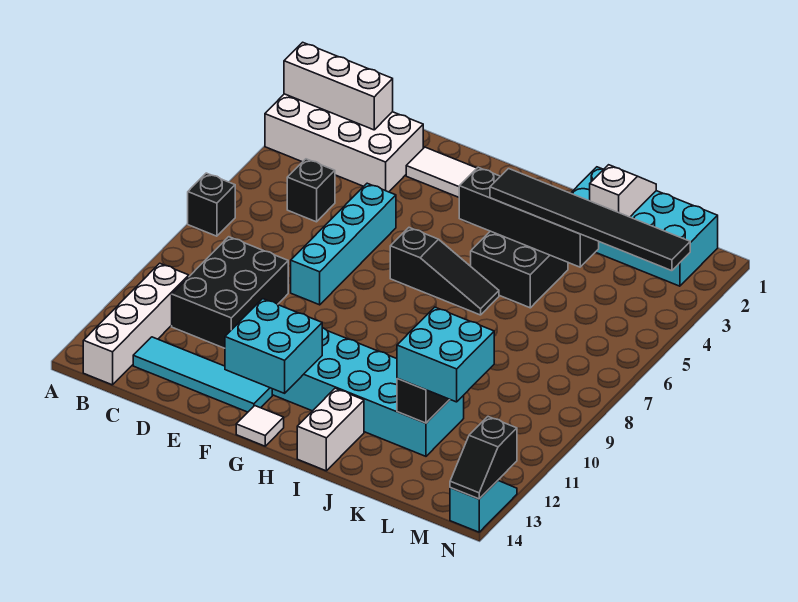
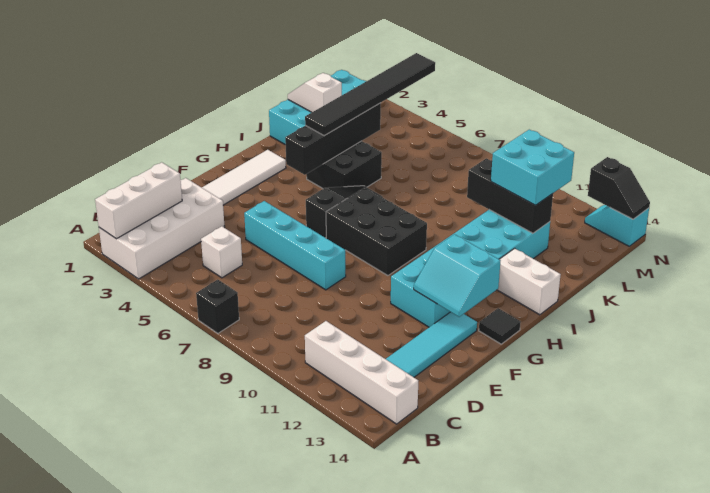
black 1x1 brick [287,159,335,222] -> white 1x1 brick [201,226,242,278]
black 2x3 brick [172,237,288,348] -> black 2x3 brick moved to [326,188,427,276]
cyan 2x2 brick [225,299,322,393] -> cyan 2x2 slope [414,234,500,317]
white 1x1 tile [236,406,284,446] -> black 1x1 tile [479,308,521,344]

